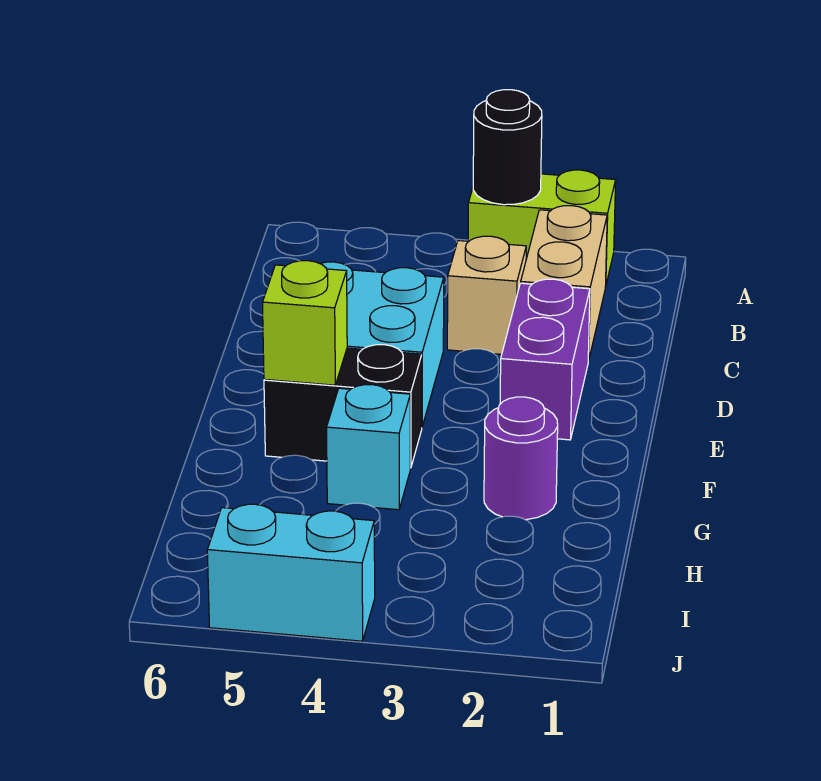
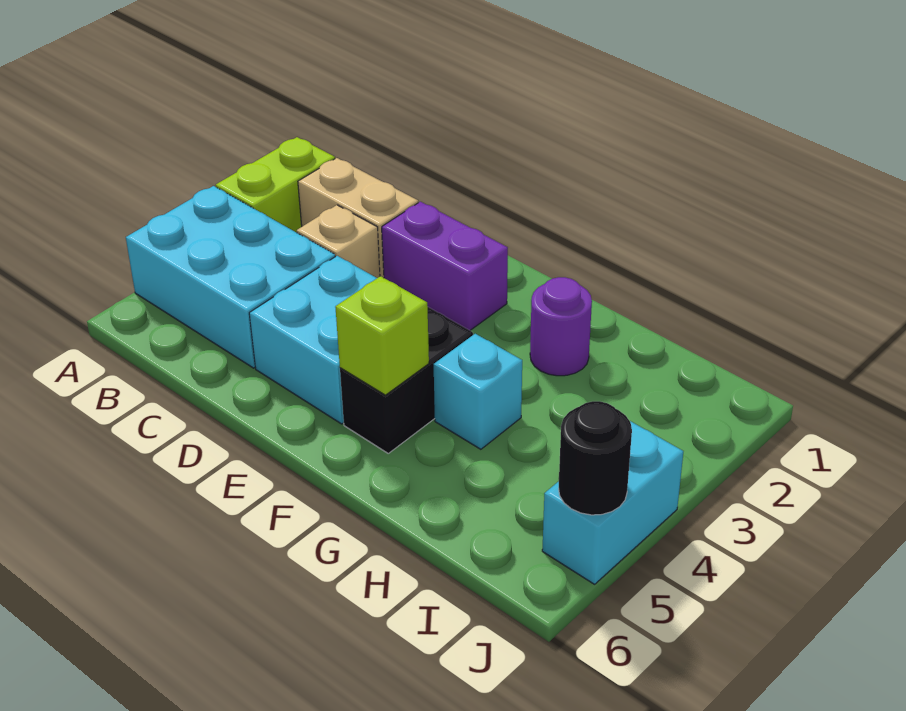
black 1x1 round brick [473,90,542,205] -> black 1x1 round brick moved to [559,401,632,515]
none -> cyan 2x3 brick [126,186,335,368]

